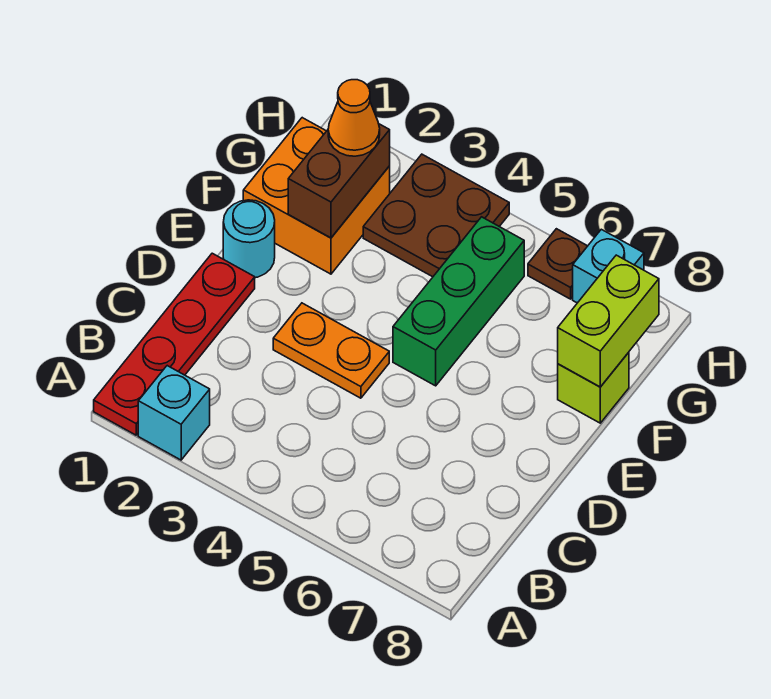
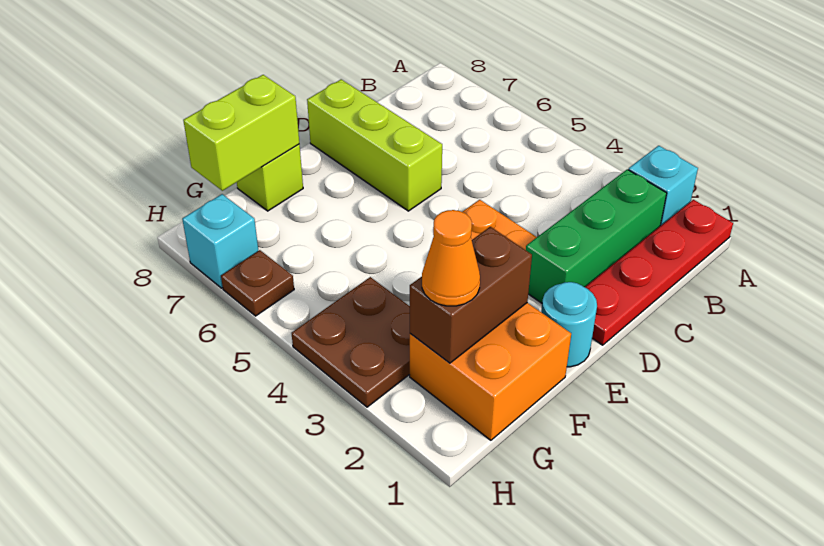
none -> lime 1x3 brick [307,79,442,211]
green 1x3 brick [393,217,524,386] -> green 1x3 brick moved to [526,169,667,303]

